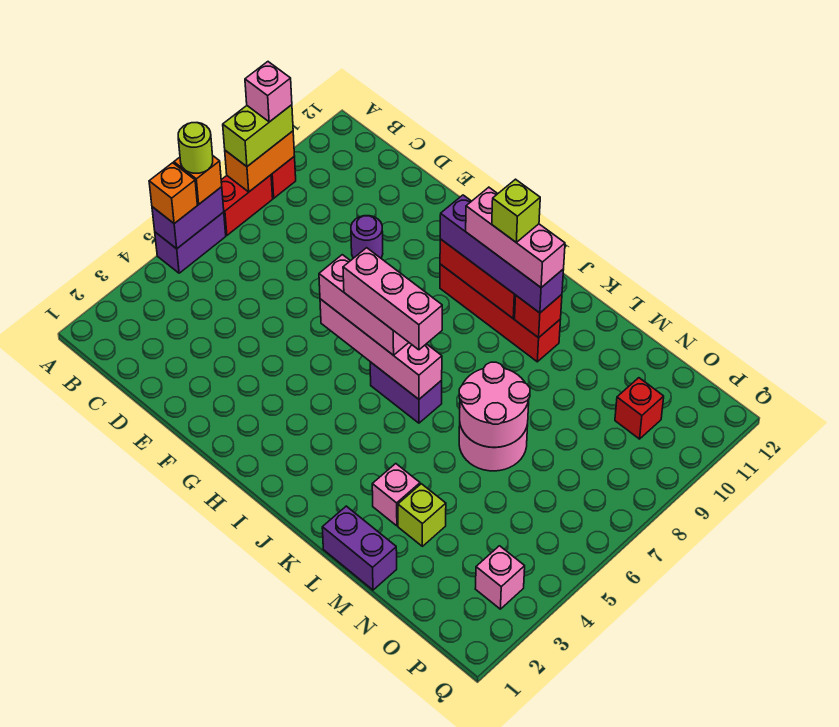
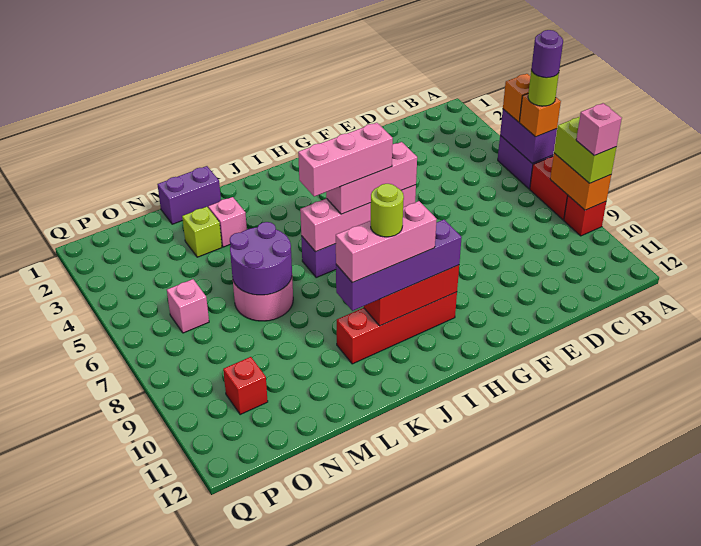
purple 1x1 round brick [351,216,383,258] -> purple 1x1 round brick moved to [531,30,563,78]
lime 1x1 brick [492,179,540,242] -> lime 1x1 round brick [371,184,404,237]
red 1x1 brick [515,295,562,338] -> none
pink 2x2 round brick [459,362,530,447] -> purple 2x2 round brick [230,222,292,295]
pink 1x1 brick [475,546,525,609] -> pink 1x1 brick moved to [167,279,209,333]

